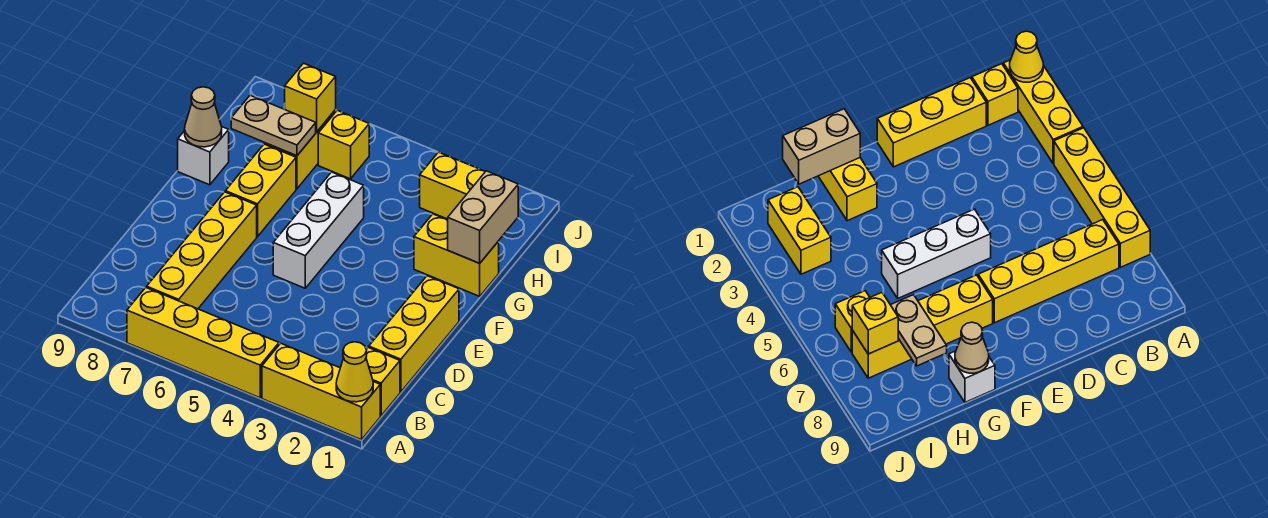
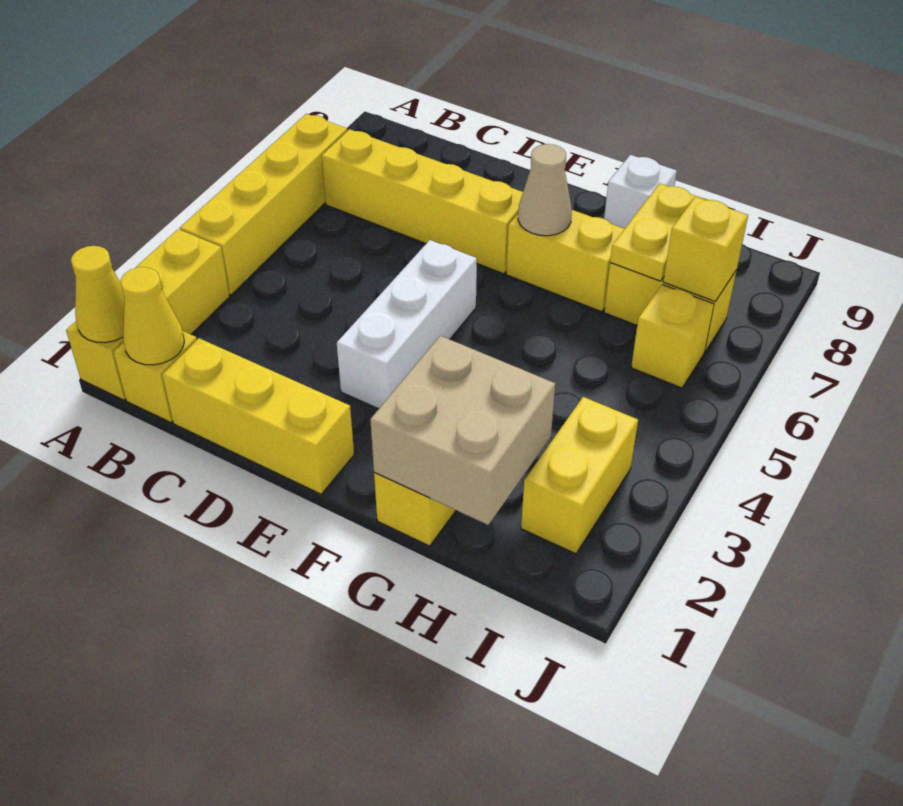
none -> yellow 1x1 cone [120,267,184,365]
white 1x3 brick [273,172,364,288] -> white 1x3 brick turned to [337,240,477,409]
tan 1x2 brick [448,171,518,263] -> tan 2x2 brick [370,336,555,525]
tan 1x1 cone [185,87,222,147] -> tan 1x1 cone moved to [518,144,572,236]
tan 1x2 plate [231,95,316,156] -> yellow 1x2 plate [610,183,706,281]

